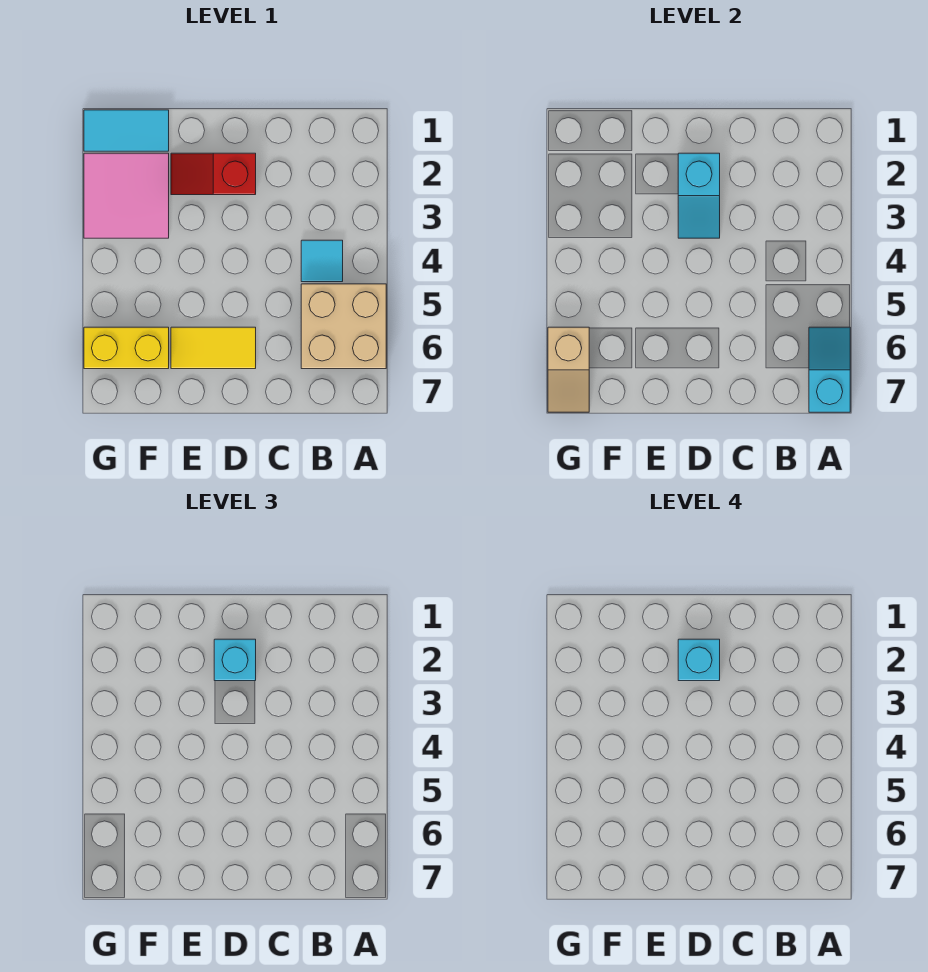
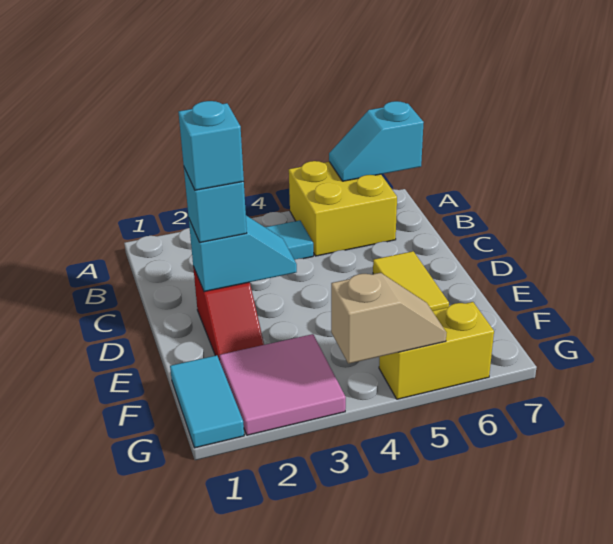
tan 2x2 brick [301,284,386,369] -> yellow 2x2 brick [289,161,397,256]
yellow 1x2 brick [84,327,169,369] -> yellow 1x2 brick turned to [379,302,494,399]
tan 1x2 slope [548,327,589,412] -> tan 1x2 slope moved to [331,273,447,364]

